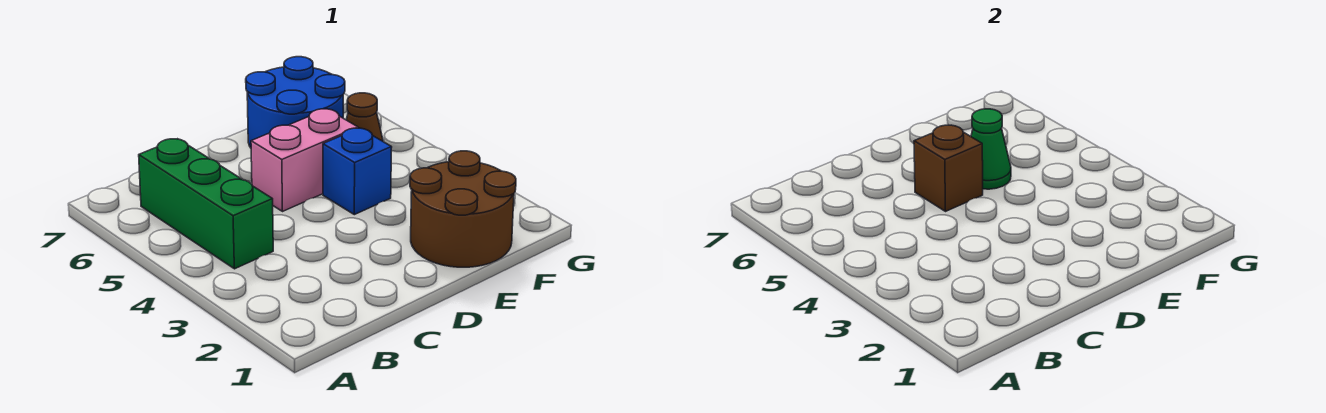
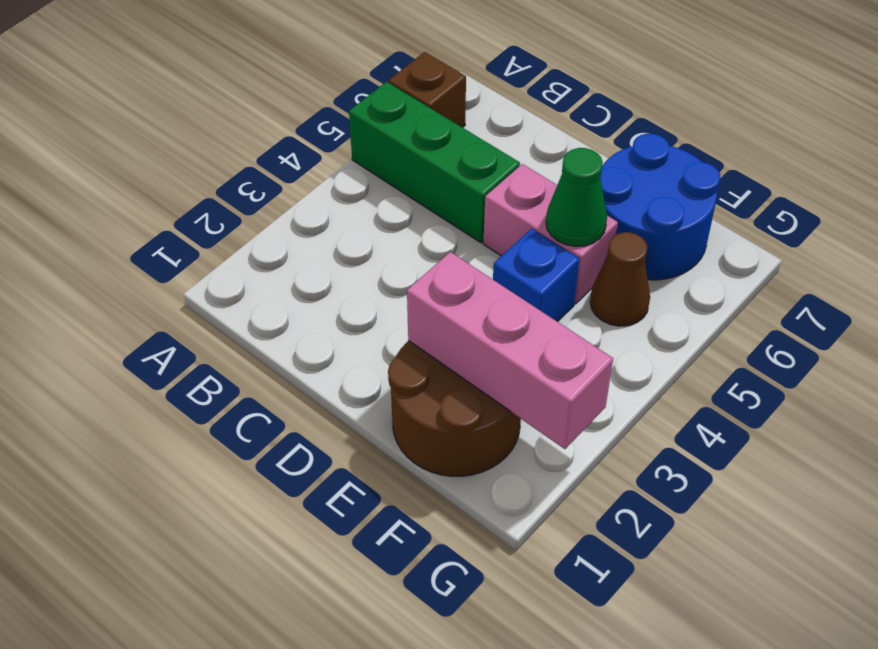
green 1x3 brick [139,139,273,269] -> green 1x3 brick turned to [349,82,520,243]
brown 1x1 brick [914,125,983,211] -> brown 1x1 brick moved to [388,52,466,128]
none -> pink 1x3 brick [407,252,613,449]

